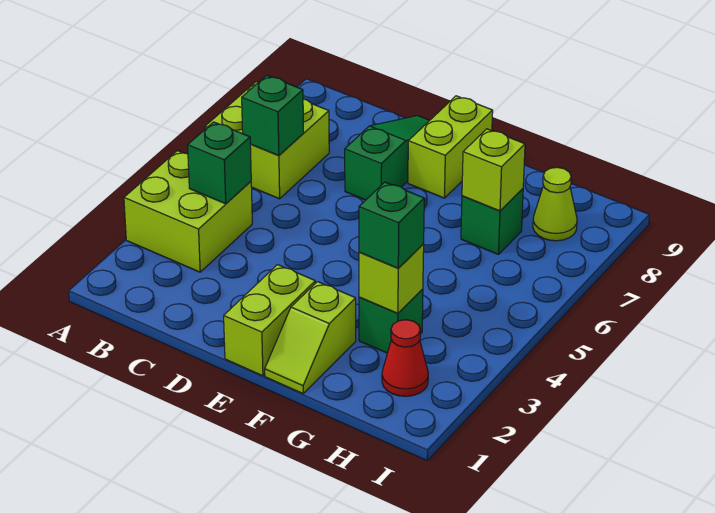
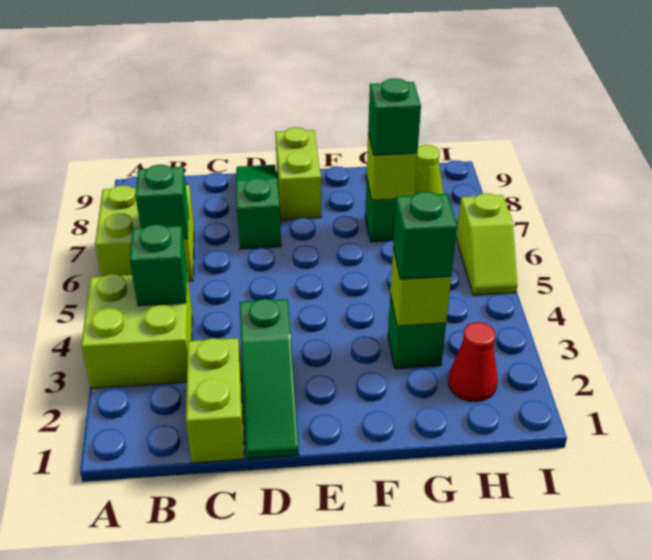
none -> green 1x3 slope [240,299,299,459]
lime 1x2 brick [224,265,315,376] -> lime 1x2 brick moved to [186,338,244,463]
lime 1x2 slope [265,282,356,393] -> lime 1x2 slope moved to [456,193,517,295]
none -> green 1x1 brick [368,78,421,155]

